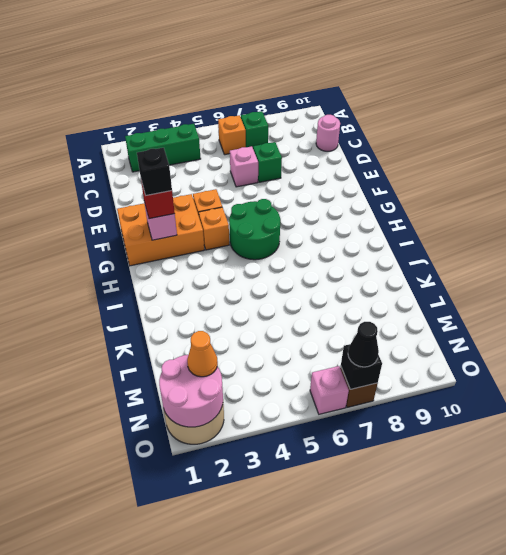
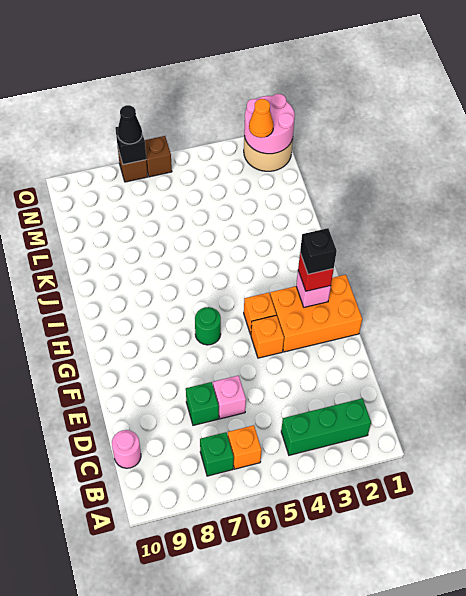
green 2x2 round brick [229,199,280,260] -> green 1x1 round brick [195,307,221,345]
pink 1x1 brick [310,366,349,414] -> brown 1x1 brick [145,136,172,177]

